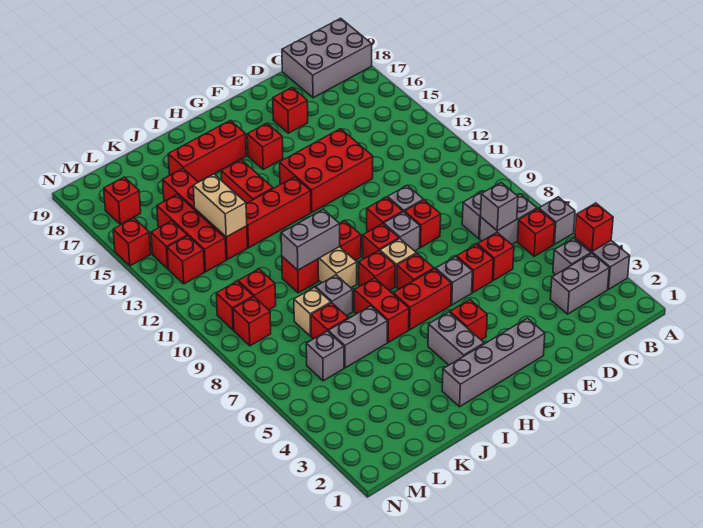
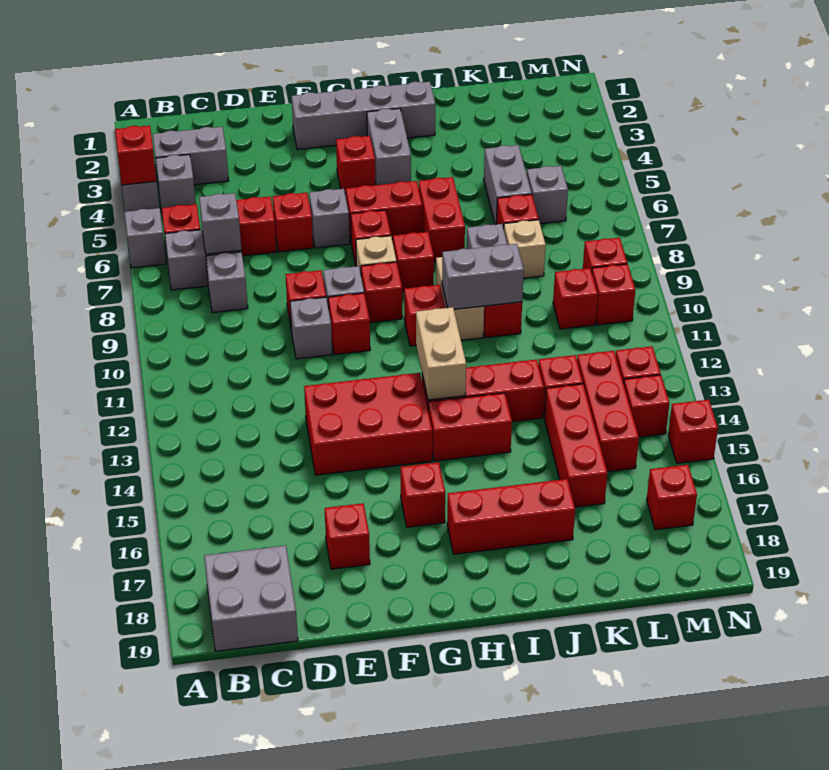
grey 2x3 brick [282,18,372,98] -> grey 2x2 brick [204,546,298,651]
red 1x2 brick [221,160,273,204] -> red 1x2 brick turned to [428,393,512,461]
grey 1x2 brick [328,306,387,368] -> grey 1x2 brick turned to [484,145,532,224]
tan 1x2 brick [193,174,247,237] -> tan 1x2 brick moved to [416,307,466,400]

